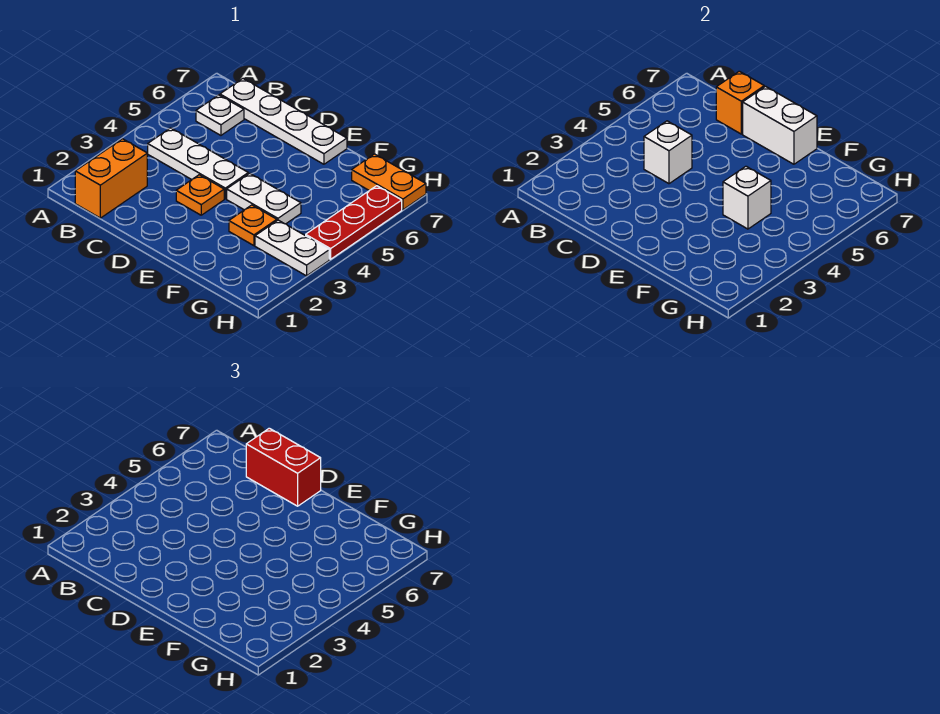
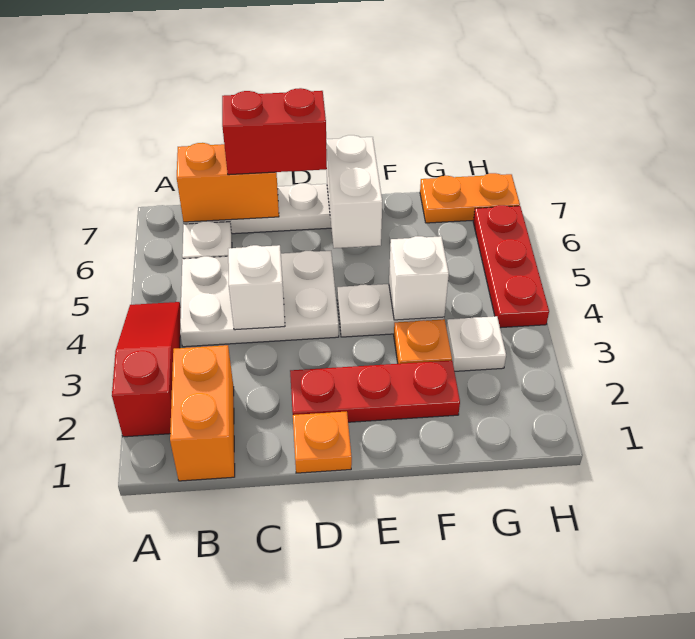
none -> red 1x3 slope [112,302,181,437]
white 1x3 plate [148,128,248,199] -> white 2x3 plate [180,251,339,347]
orange 1x1 brick [716,71,764,134] -> orange 1x2 brick [177,143,279,222]
none -> red 1x3 plate [290,360,460,422]
orange 1x1 plate [176,175,224,215] -> orange 1x1 plate moved to [293,411,352,473]
white 1x2 brick [743,86,817,164] -> white 1x2 brick turned to [326,135,382,248]
white 1x2 plate [255,220,329,276] -> white 1x1 plate [446,316,506,371]

